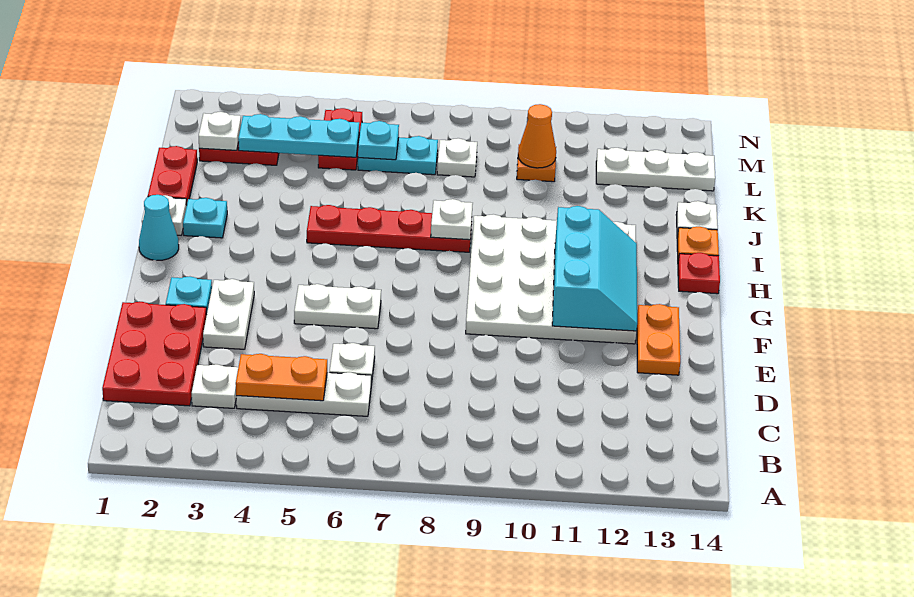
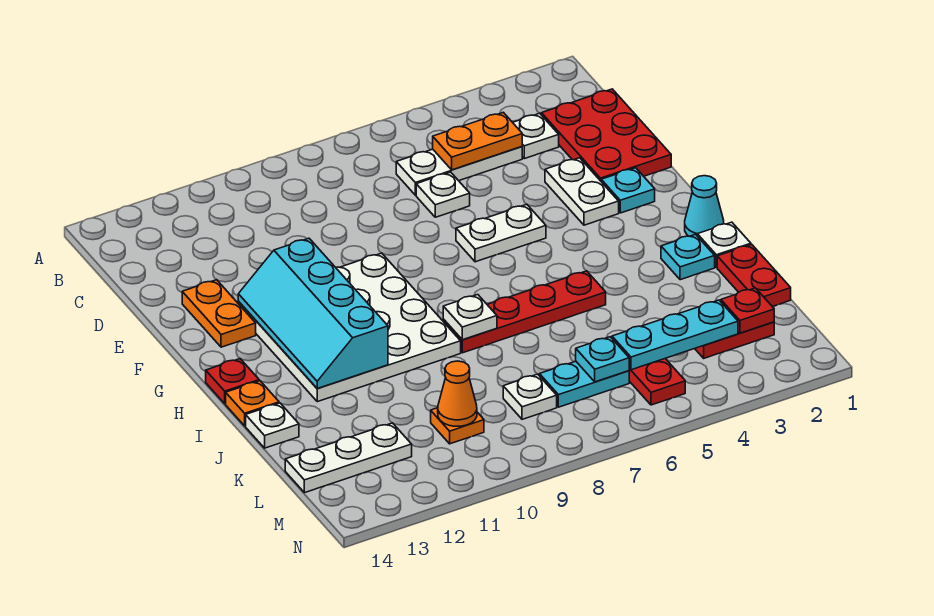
cyan 2x3 slope [552,206,637,331] -> cyan 2x4 slope [238,238,388,388]
white 1x1 plate [199,112,241,150] -> red 1x1 plate [721,288,774,333]

